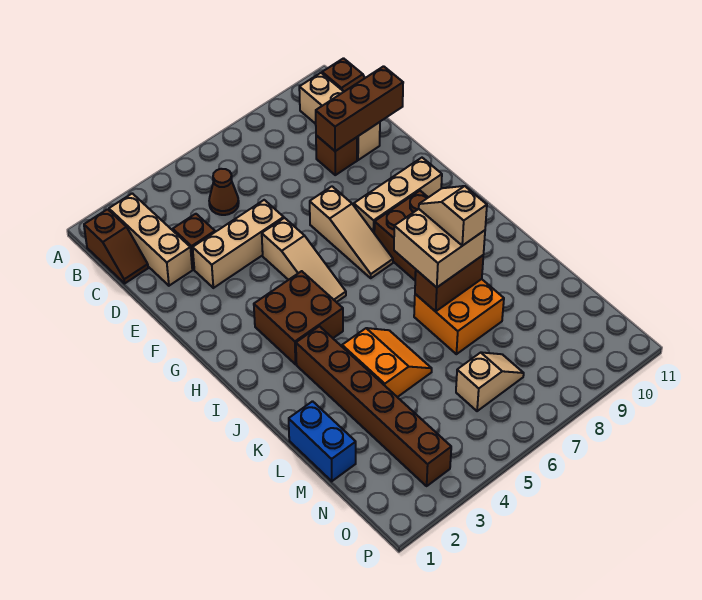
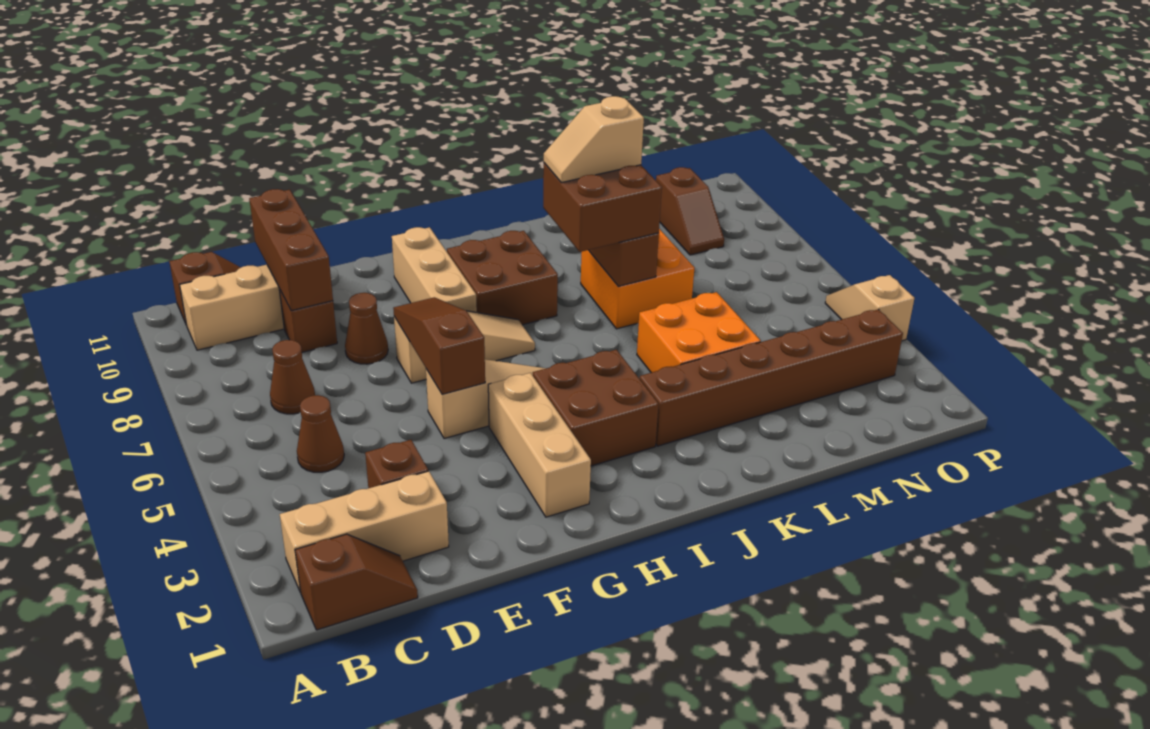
none -> brown 1x1 cone [270,340,315,414]
tan 1x3 brick [193,200,284,288] -> tan 1x3 brick moved to [488,373,591,517]
none -> brown 1x1 cone [345,293,388,364]
none -> brown 1x3 slope [393,297,485,394]
tan 2x2 brick [394,209,485,287] -> brown 2x2 brick [543,163,662,252]
orange 2x2 slope [342,328,432,397] -> orange 2x2 brick [637,292,761,373]
blue 1x2 brick [289,401,356,481] -> none
tan 1x2 slope [456,352,524,411] -> tan 1x2 slope moved to [825,275,914,341]
none -> brown 1x2 slope [656,167,724,255]

